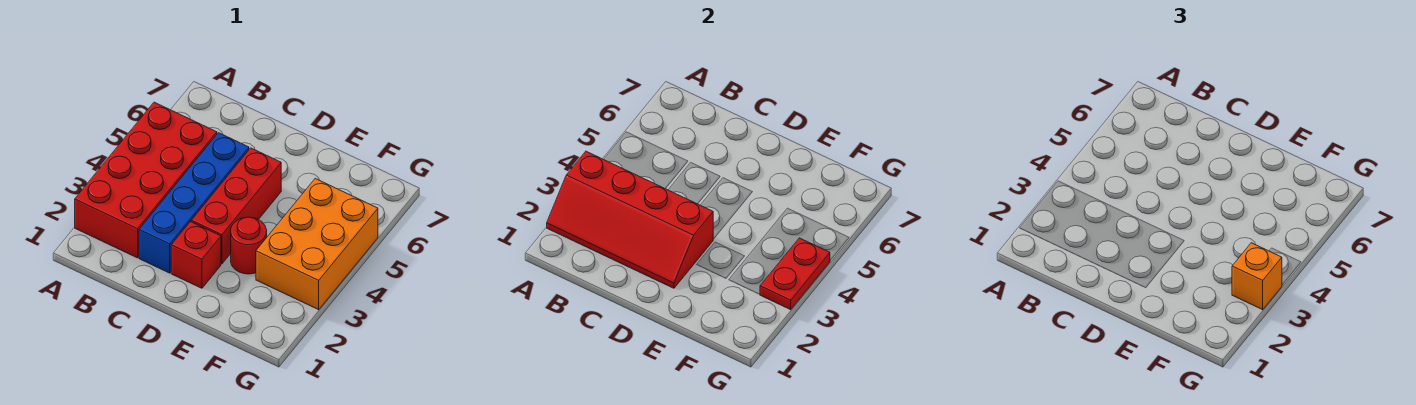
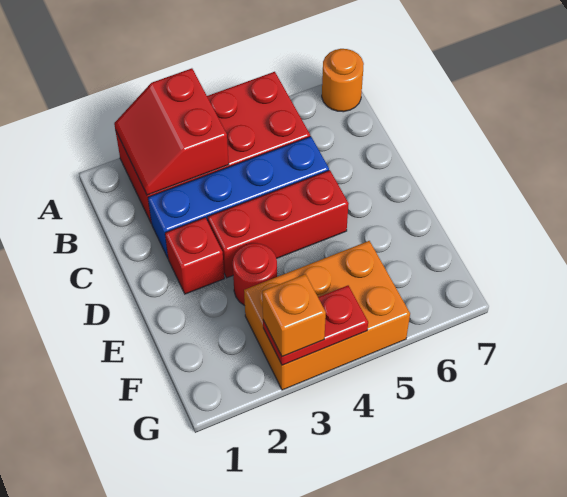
red 2x4 slope [547,151,713,288] -> red 2x2 slope [114,68,229,195]
none -> orange 1x1 round brick [322,49,364,112]

